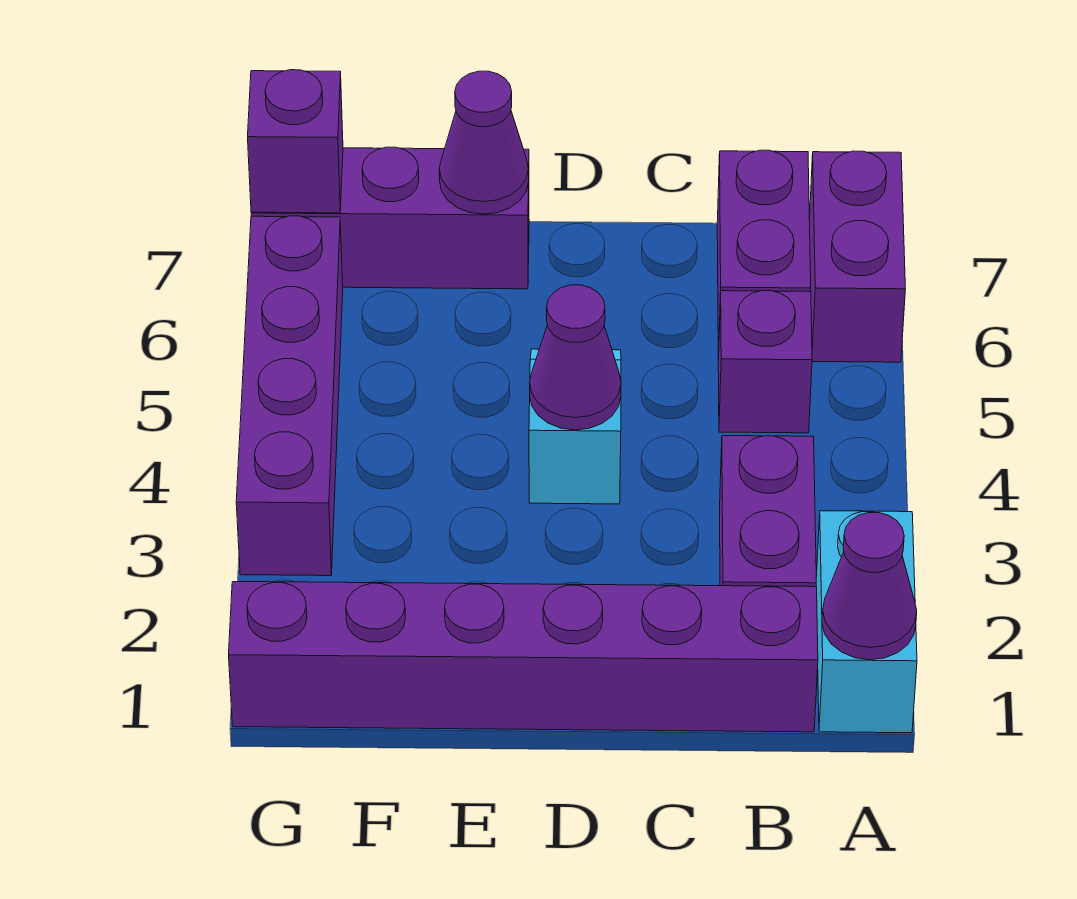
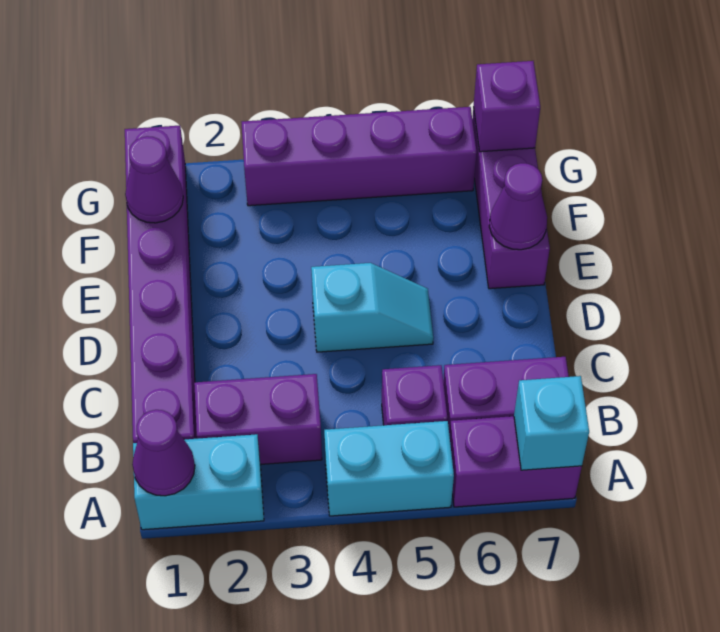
none -> cyan 1x2 brick [324,421,454,516]
none -> cyan 1x1 brick [514,376,589,470]
purple 1x1 cone [530,285,621,430] -> purple 1x1 cone moved to [125,136,183,223]

